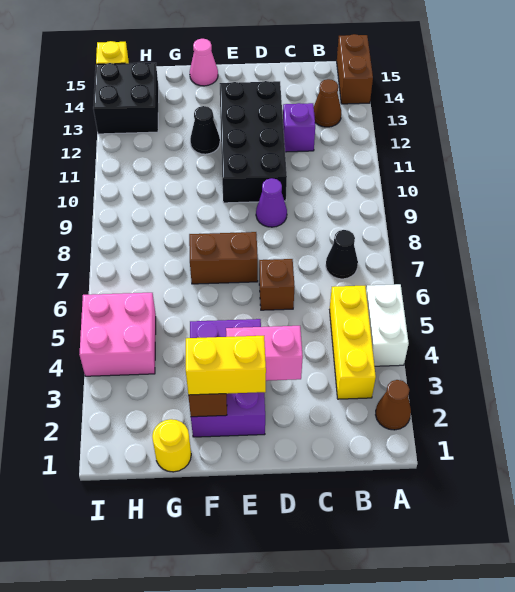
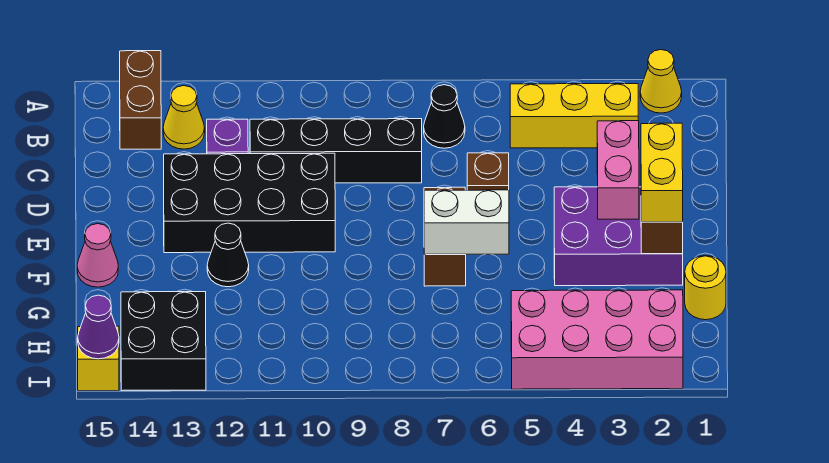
brown 1x1 cone [376,380,411,430] -> yellow 1x1 cone [640,50,682,113]
white 1x2 brick [366,284,409,366] -> white 1x2 brick moved to [424,190,509,255]
brown 1x2 brick [337,34,373,104] -> brown 1x2 brick turned to [120,51,161,149]
brown 1x1 cone [314,79,341,127] -> yellow 1x1 cone [163,86,205,149]
none -> black 1x4 brick [250,119,422,183]
purple 1x1 cone [256,178,287,227] -> purple 1x1 cone moved to [78,295,119,359]
pink 2x2 brick [79,293,156,376] -> pink 2x4 brick [511,290,683,389]

